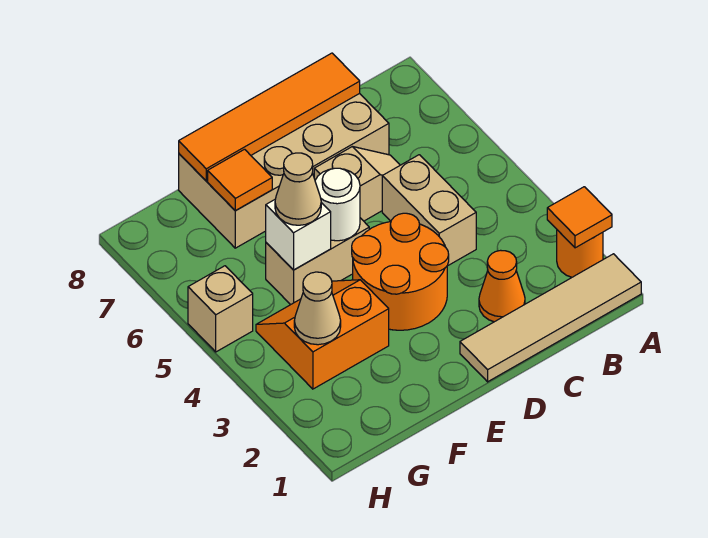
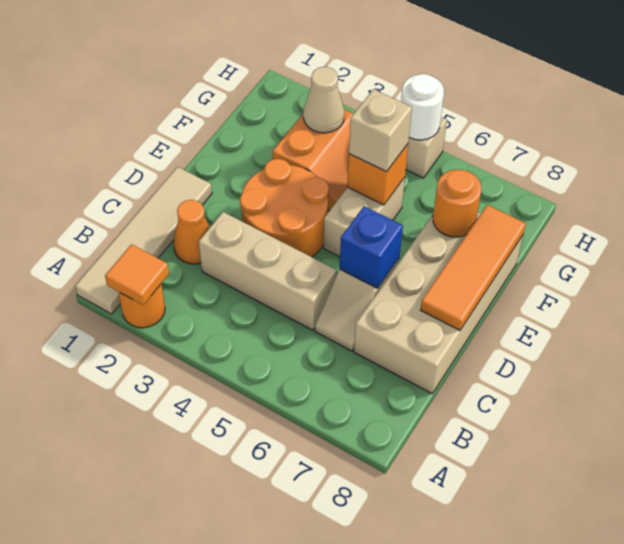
tan 1x2 brick [382,155,476,266] -> tan 1x3 brick [199,212,336,330]
orange 1x4 tile [179,53,360,181] -> orange 1x3 tile [421,205,526,330]
none -> blue 1x1 brick [340,206,403,288]
white 1x1 round brick [315,168,360,241] -> white 1x1 round brick moved to [401,74,444,140]
white 1x1 brick [266,200,331,270] -> orange 1x1 brick [347,144,408,205]
tan 1x1 cone [275,153,321,225] -> tan 1x1 brick [349,89,412,171]
orange 1x1 tile [208,149,272,210] -> orange 1x1 round brick [433,170,481,237]

